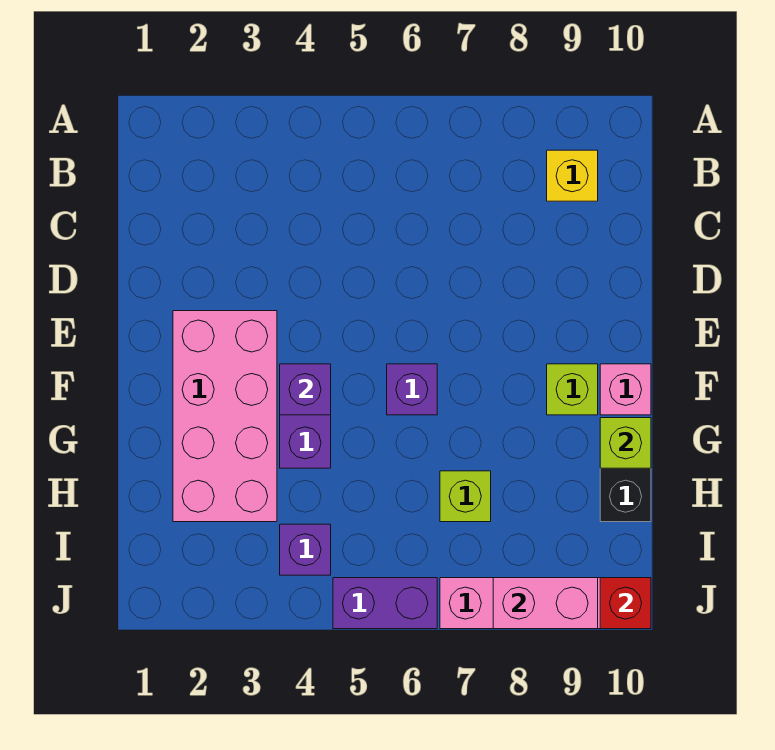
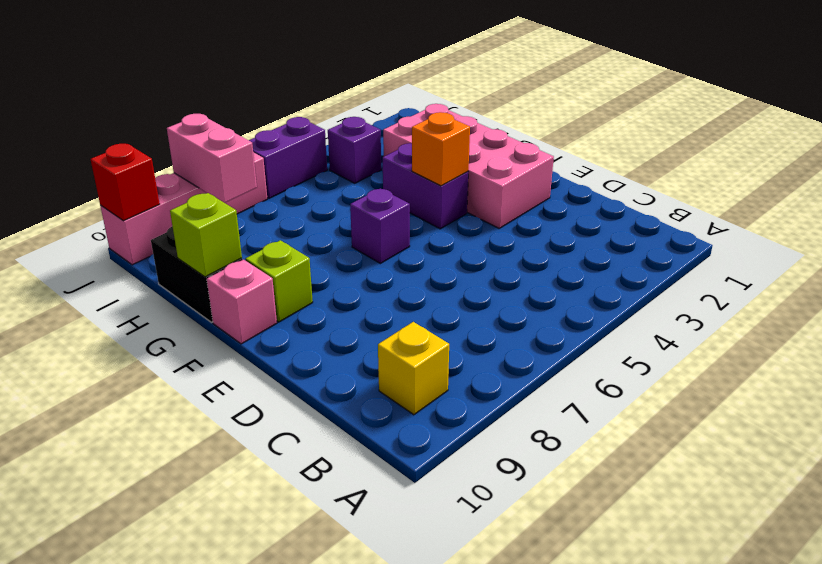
purple 1x1 brick [280,364,331,415] -> orange 1x1 brick [412,112,470,186]
lime 1x1 brick [440,471,491,522] -> none
pink 1x2 brick [493,578,598,629] -> pink 1x2 brick turned to [167,114,257,203]

